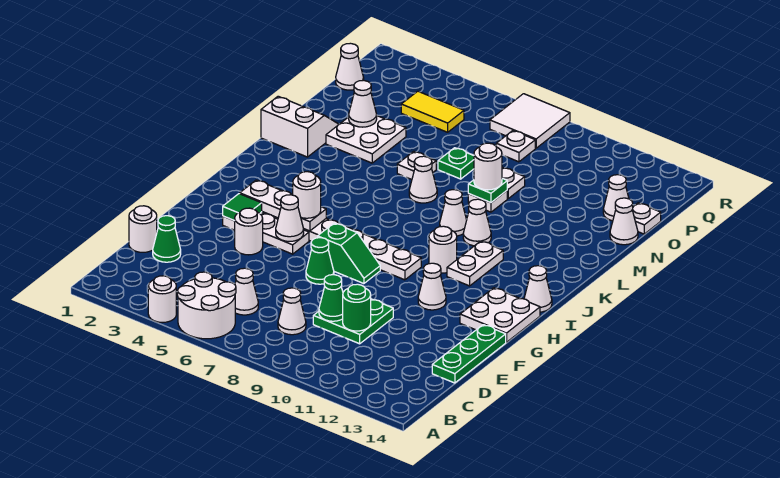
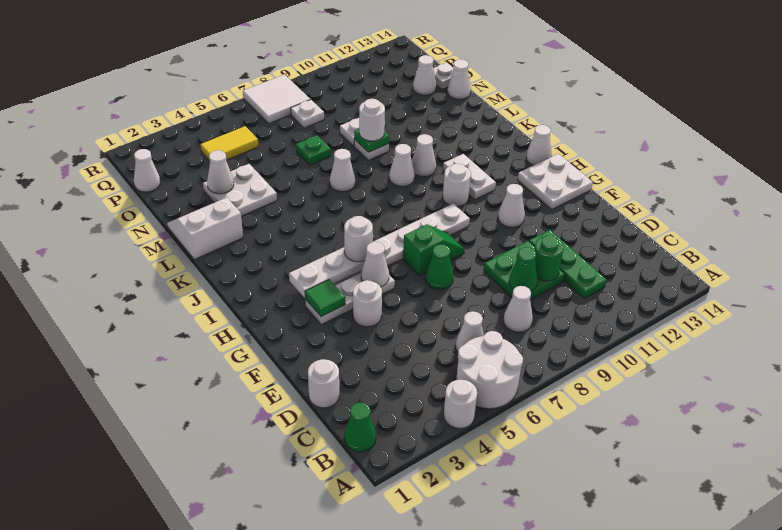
green 1x1 cone [153,216,181,262] -> green 1x1 cone moved to [344,403,376,452]
green 1x3 plate [432,325,506,383] -> green 1x3 plate moved to [529,230,606,298]
white 1x1 plate [397,151,436,180] -> none

